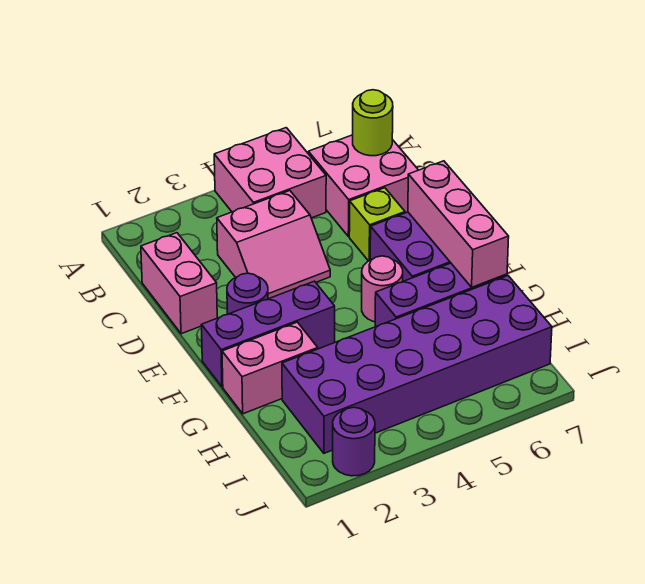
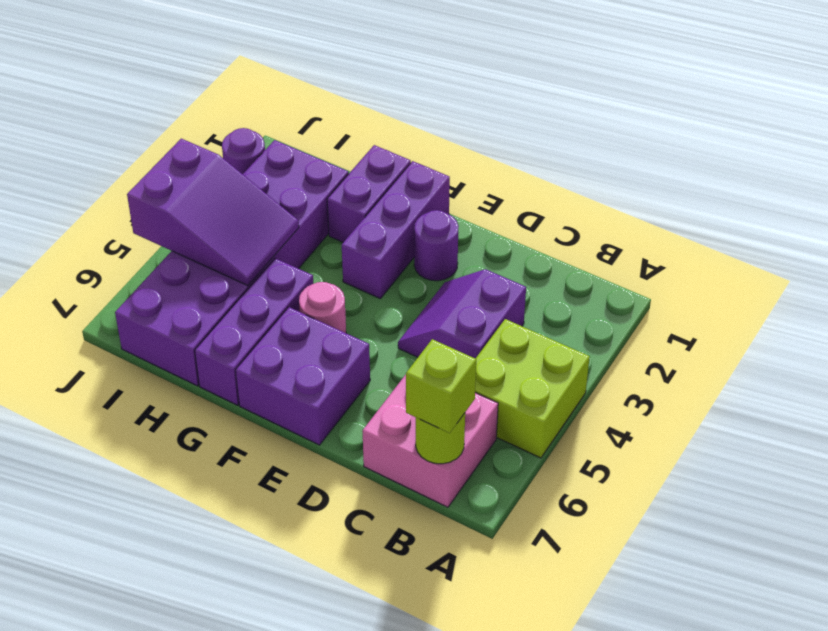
pink 2x2 brick [214,128,326,218] -> lime 2x2 brick [475,319,590,458]
pink 1x2 brick [141,233,217,334] -> none
pink 2x2 slope [217,191,330,299] -> purple 2x2 slope [398,269,526,359]
lime 1x1 brick [349,188,405,261] -> lime 1x1 brick moved to [406,339,476,433]
pink 1x3 brick [408,161,509,287] -> none
pink 1x2 brick [222,322,318,414] -> purple 1x2 brick [327,145,411,242]
none -> purple 2x3 slope [127,139,299,286]

